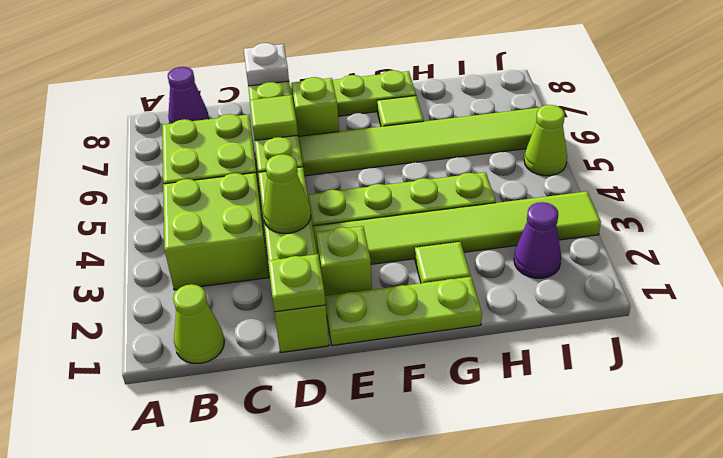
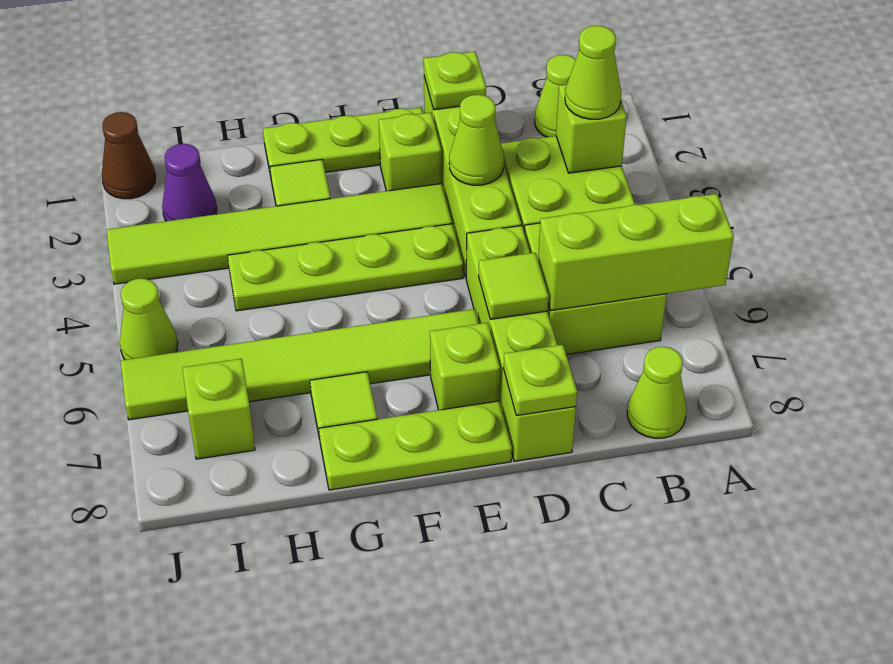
none -> lime 1x3 brick [538,194,734,311]
none -> lime 1x1 brick [556,84,627,173]
none -> lime 1x1 cone [565,26,621,119]
purple 1x1 cone [168,67,209,124] -> lime 1x1 cone [627,346,687,438]
white 1x1 plate [244,43,289,86] -> lime 1x1 plate [504,345,577,416]
none -> lime 1x1 brick [183,359,255,459]
none -> brown 1x1 cone [101,112,156,199]

